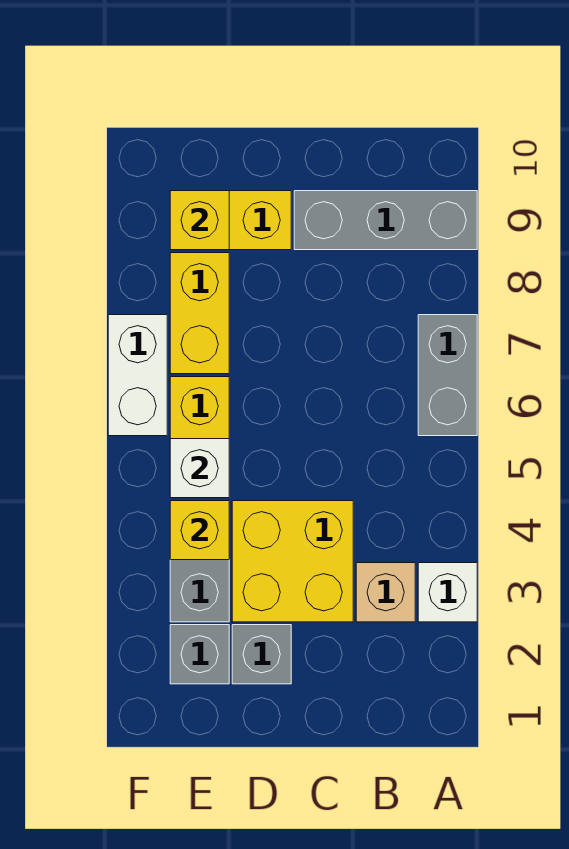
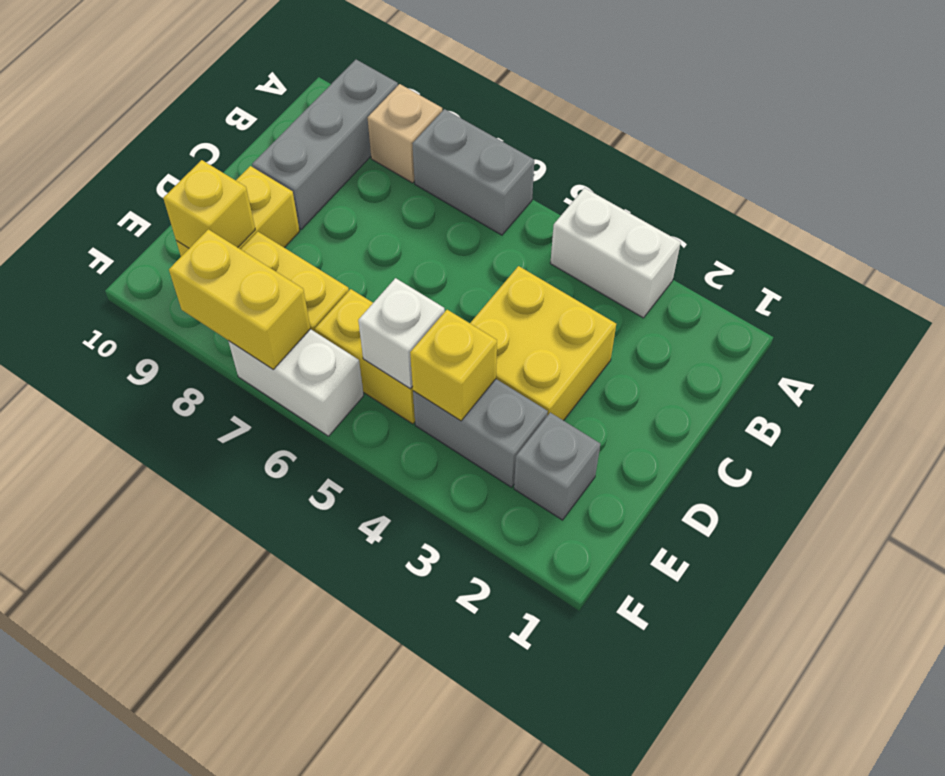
white 1x1 brick [418,563,477,622] -> white 1x2 brick [550,188,681,318]
tan 1x1 brick [356,563,415,622] -> tan 1x1 brick moved to [368,84,442,183]
grey 1x1 brick [232,625,291,684] -> none
none -> yellow 1x2 brick [169,229,311,369]

